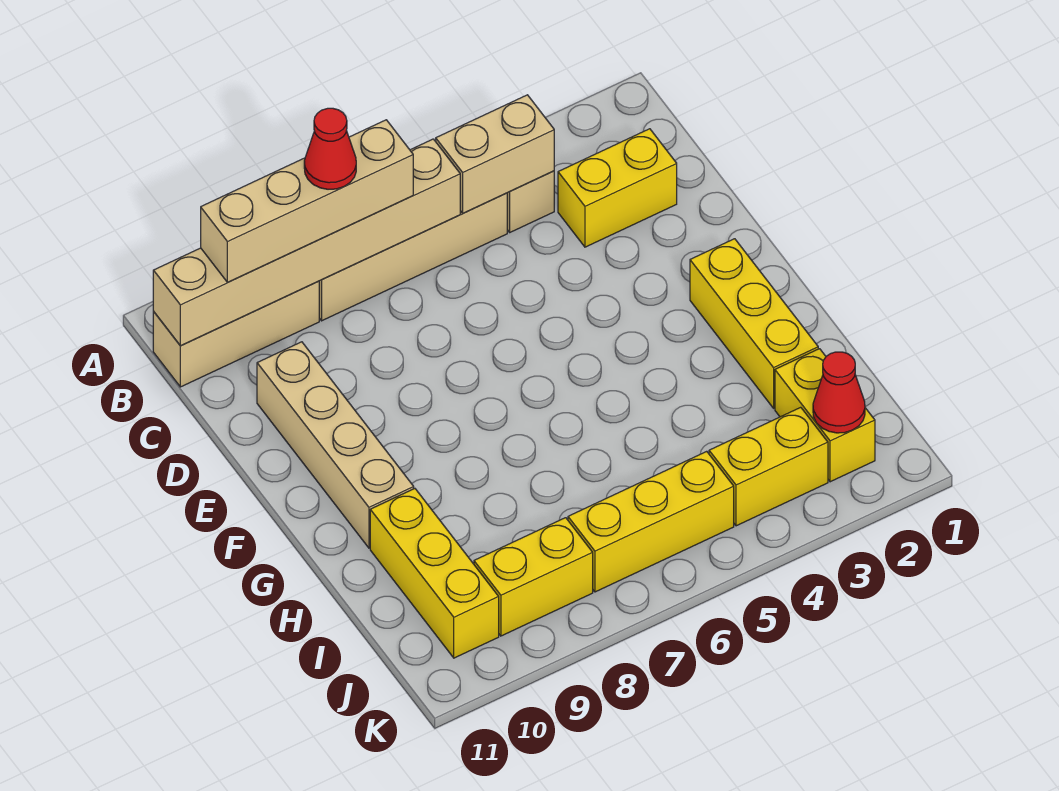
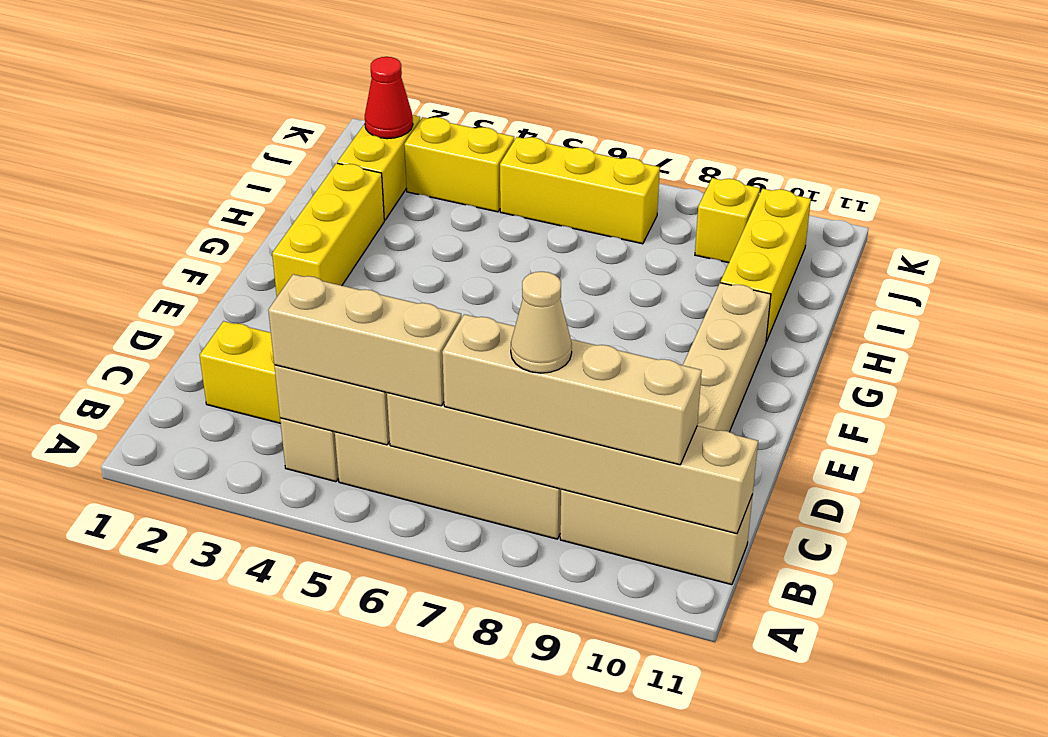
none -> tan 1x3 brick [268,274,461,406]
red 1x1 cone [304,108,356,189] -> tan 1x1 cone [511,272,572,373]
yellow 1x2 brick [474,518,593,636] -> yellow 1x1 brick [695,178,760,263]

